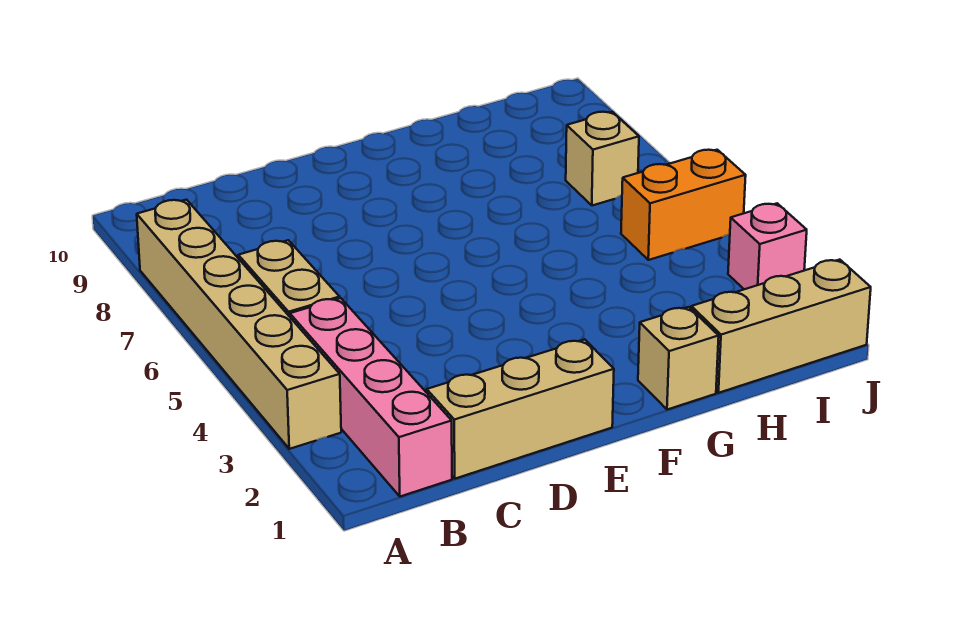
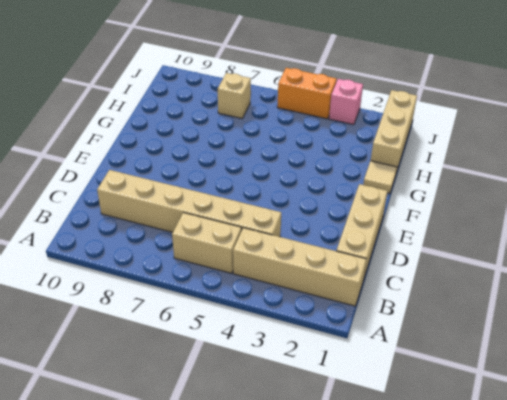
tan 1x6 brick [137,200,341,449] -> tan 1x6 brick moved to [97,170,281,237]
pink 1x4 brick [290,298,452,497] -> tan 1x4 brick [233,228,367,306]
tan 1x1 brick [638,307,719,410] -> tan 1x1 tile [363,161,397,193]
orange 1x2 brick [621,150,746,260] -> orange 1x2 brick turned to [277,68,337,119]

